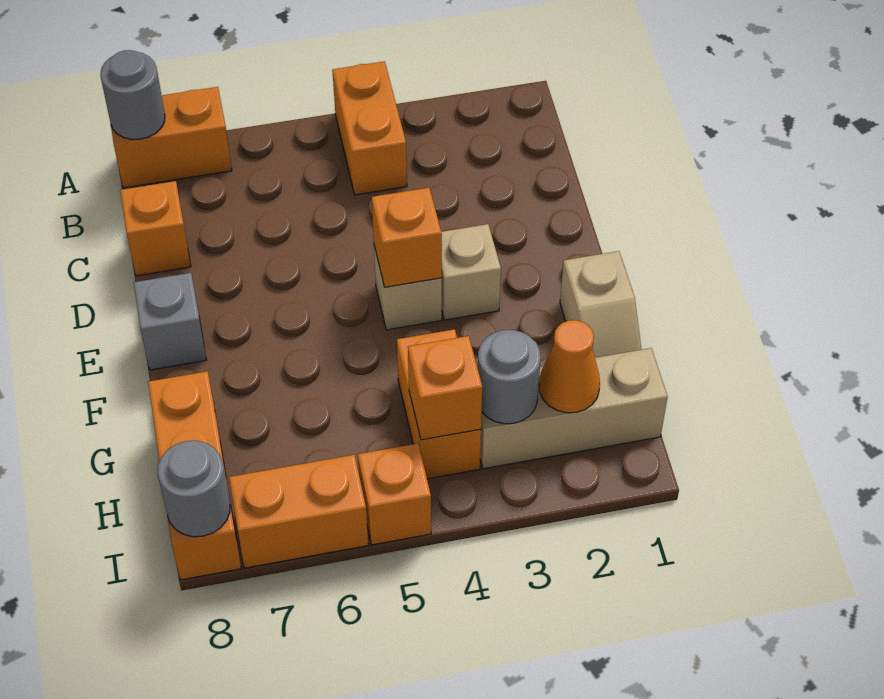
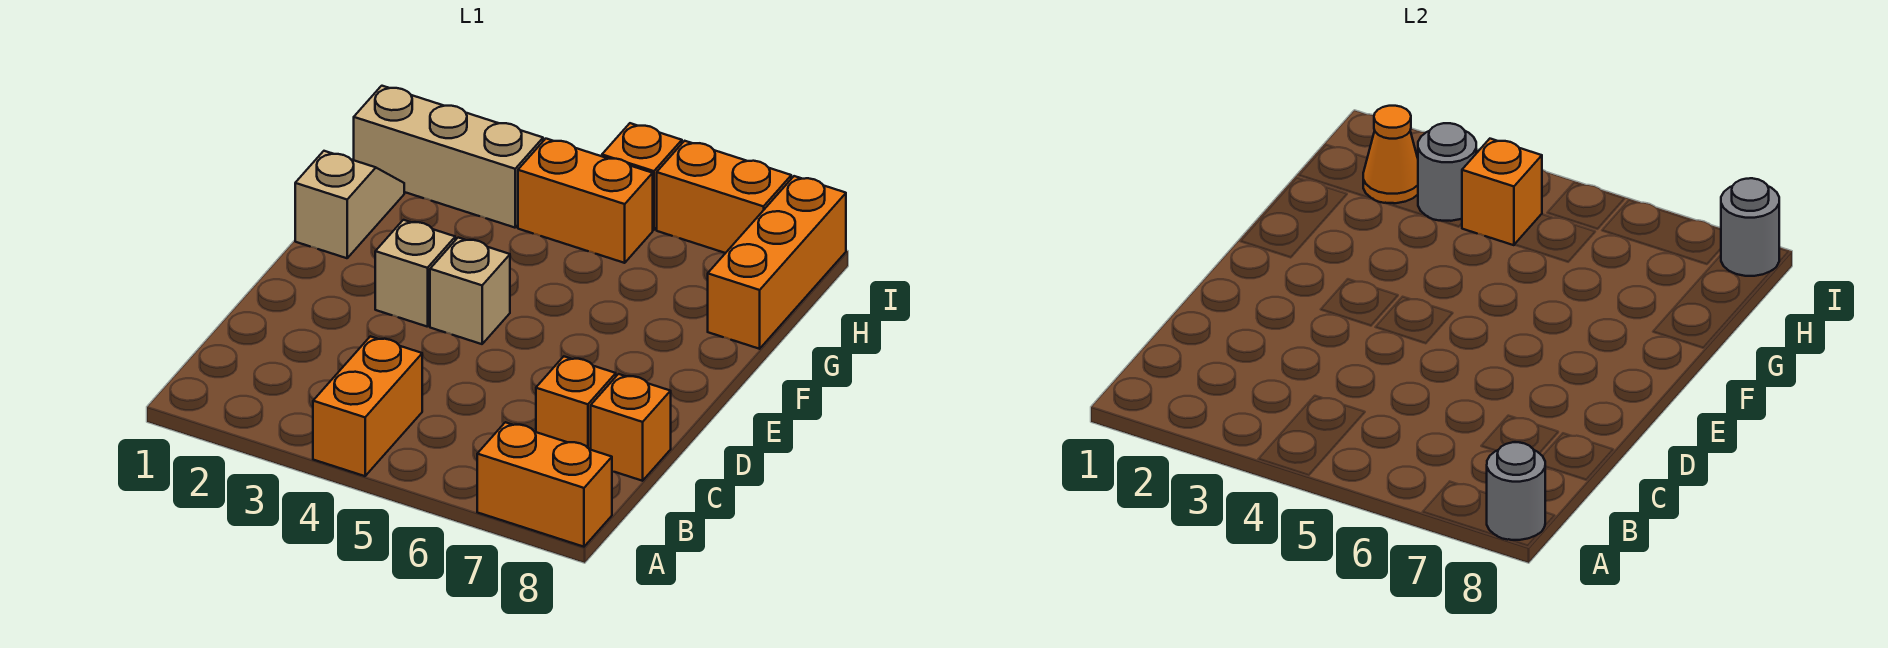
orange 1x1 brick [372,188,442,287] -> orange 1x1 brick moved to [536,357,616,450]
grey 1x1 brick [134,273,206,370] -> none
orange 1x2 brick [397,329,481,479] -> orange 1x2 brick turned to [518,139,653,263]

